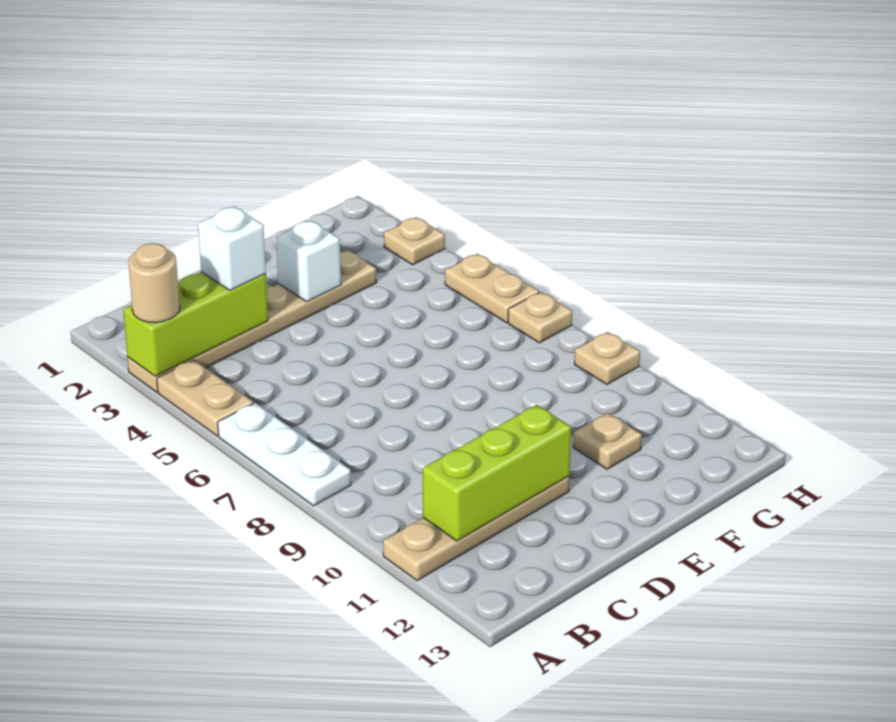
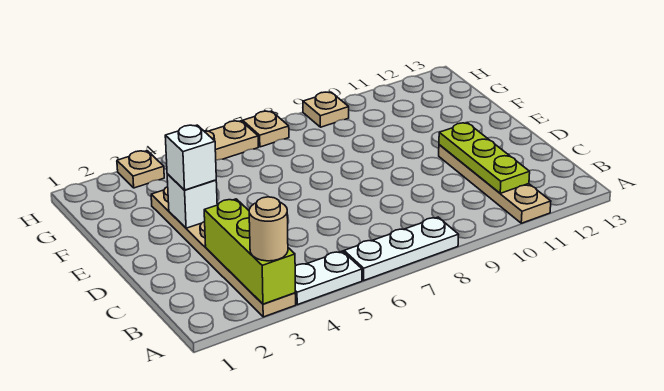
tan 1x2 plate [157,360,254,436] -> white 1x2 plate [295,251,362,305]
lime 1x3 brick [423,405,571,541] -> lime 1x3 plate [439,123,530,193]
white 1x1 brick [198,207,266,290] -> white 1x1 brick moved to [165,125,216,190]
tan 1x1 plate [573,413,642,469] -> none

